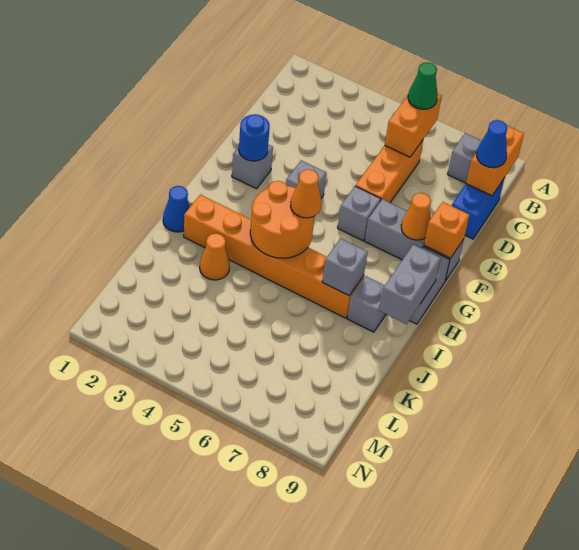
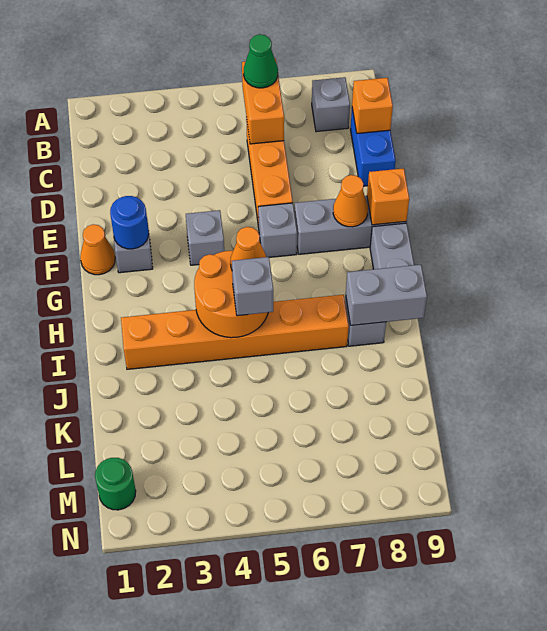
orange 1x2 brick [466,126,524,196] -> orange 1x1 brick [352,78,393,133]
blue 1x1 cone [477,120,508,168] -> none
grey 1x2 brick [379,245,440,324] -> grey 1x2 brick turned to [346,265,427,325]
blue 1x1 cone [163,186,190,232] -> none
grey 1x1 brick [322,238,368,296] -> grey 1x1 brick moved to [232,257,273,316]
orange 1x1 cone [200,233,230,280] -> orange 1x1 cone moved to [80,224,115,275]
none -> green 1x1 round brick [95,458,136,510]

